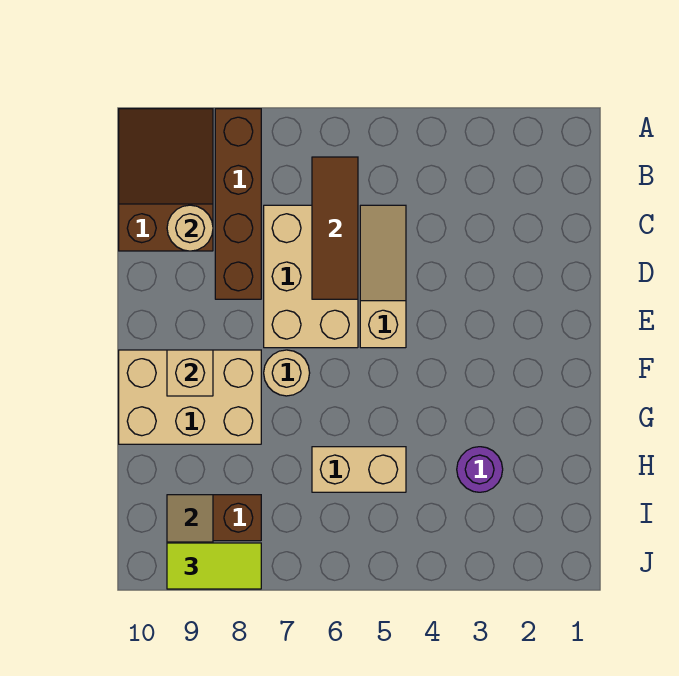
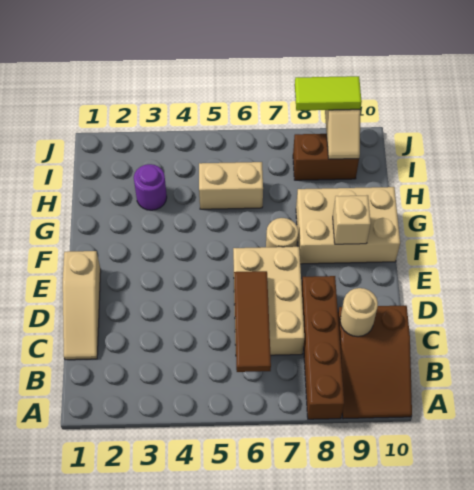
tan 1x3 slope [360,205,406,348] -> tan 1x3 slope moved to [63,251,101,360]

